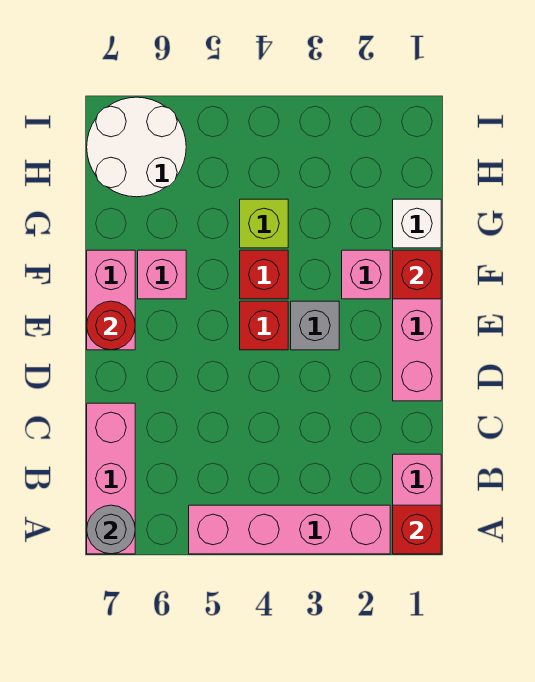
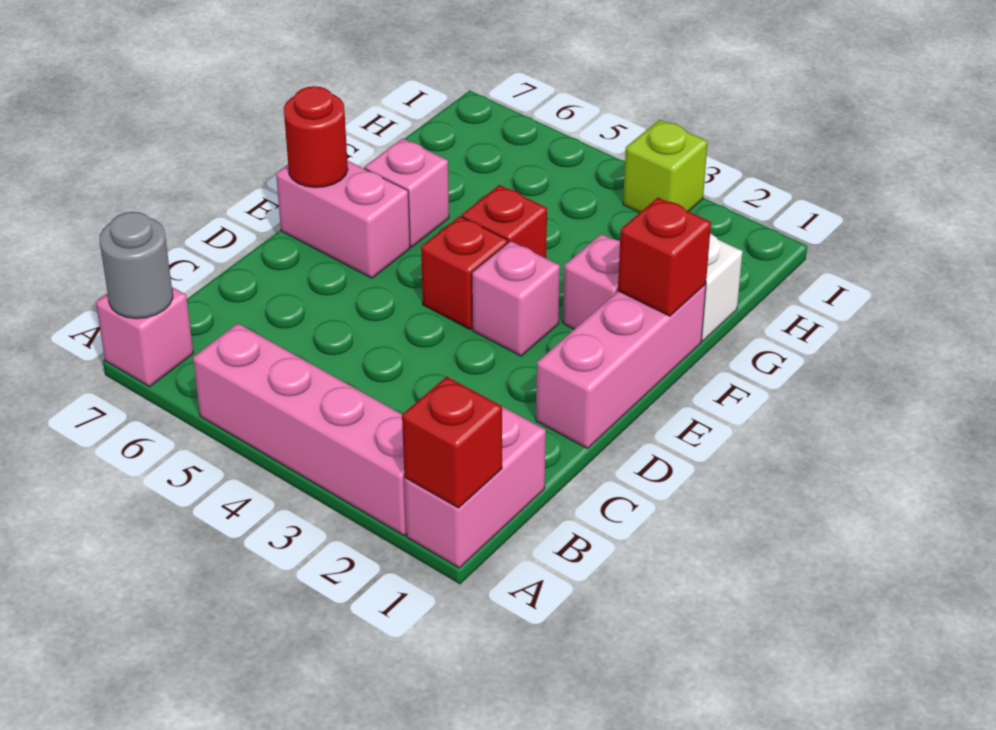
pink 1x3 brick [87,403,135,554] -> pink 1x1 brick [96,287,193,387]
grey 1x1 brick [291,301,339,350] -> pink 1x1 brick [472,241,560,356]
pink 1x2 brick [87,250,135,350] -> pink 1x2 brick turned to [276,160,410,278]
lime 1x1 brick [240,199,288,248] -> lime 1x1 brick moved to [623,120,708,213]
white 2x2 round brick [87,97,186,197] -> none

